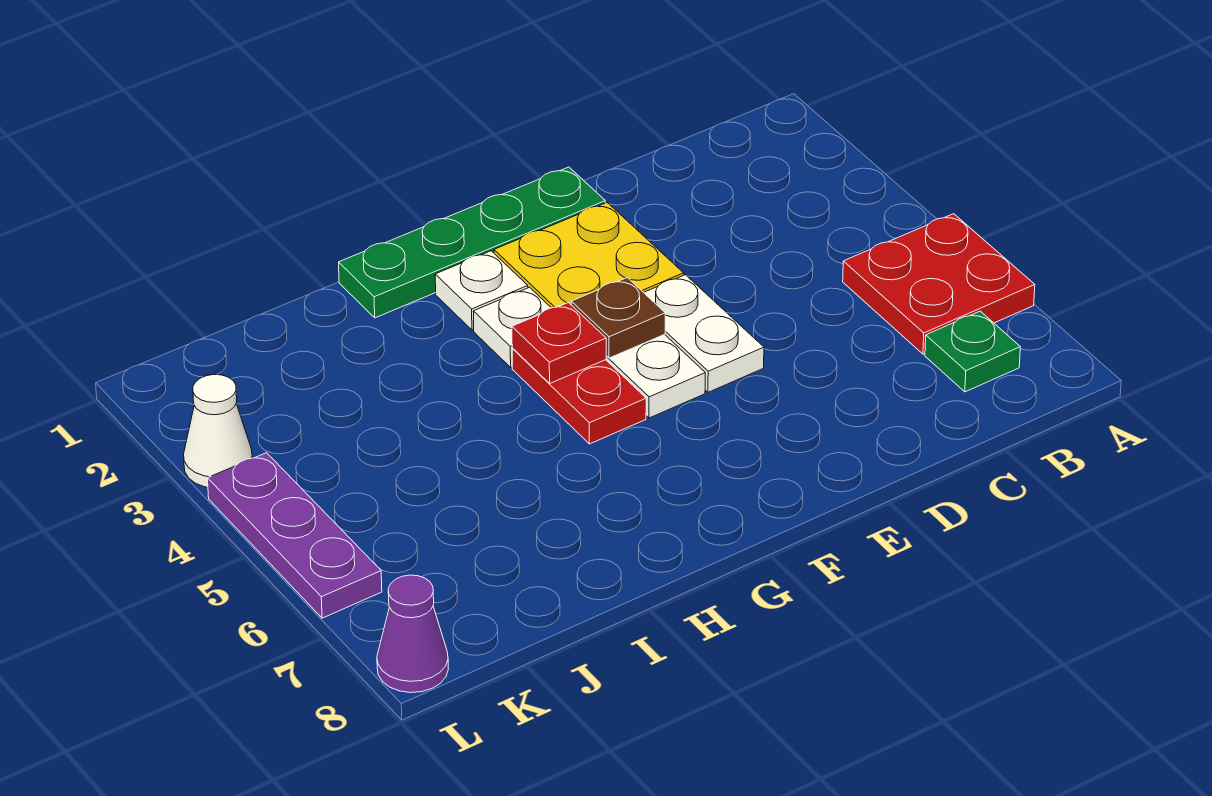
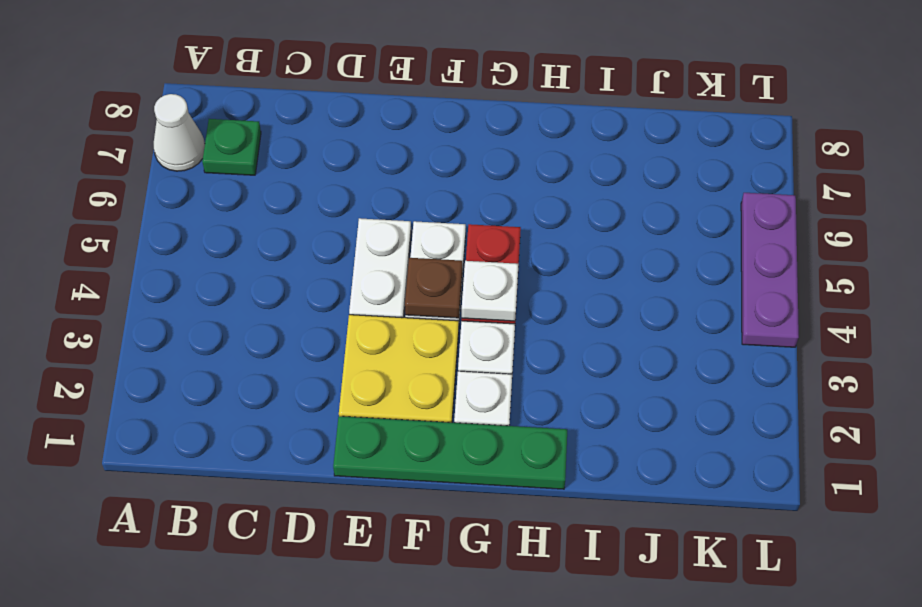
red 2x2 plate [843,214,1035,354] -> none
red 1x1 plate [512,303,606,383] -> white 1x1 plate [462,261,519,321]
white 1x1 cone [184,375,252,487] -> white 1x1 cone moved to [154,94,205,171]
purple 1x1 cone [377,575,448,693] -> none

